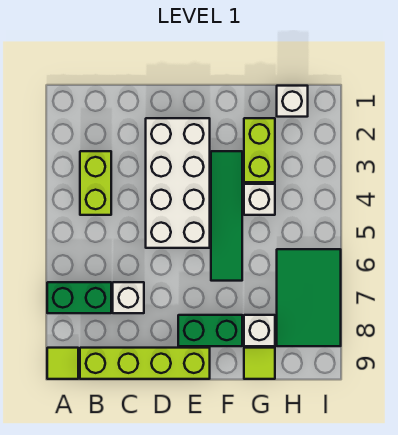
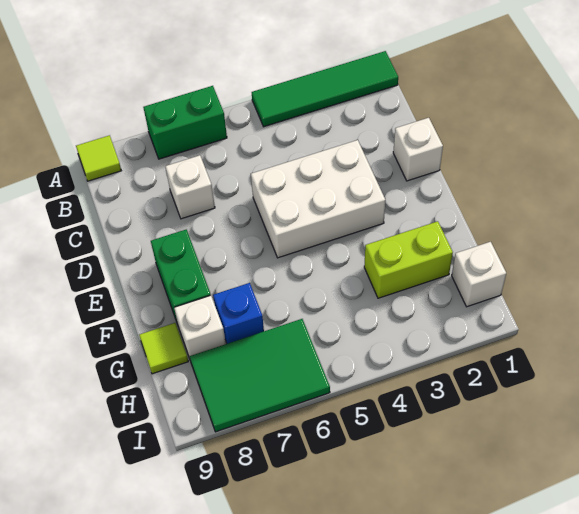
green 1x2 brick [47,282,111,313] -> green 1x2 brick turned to [143,86,227,159]
lime 1x2 brick [80,151,111,215] -> none
lime 1x4 brick [80,348,210,379] -> none
white 2x4 brick [146,118,210,248] -> white 2x3 brick [251,140,385,258]
green 1x4 tile [211,151,242,281] -> green 1x4 tile moved to [252,51,398,127]
white 1x1 brick [244,184,275,215] -> white 1x1 brick moved to [393,118,443,181]
none -> blue 1x1 brick [213,283,264,344]

